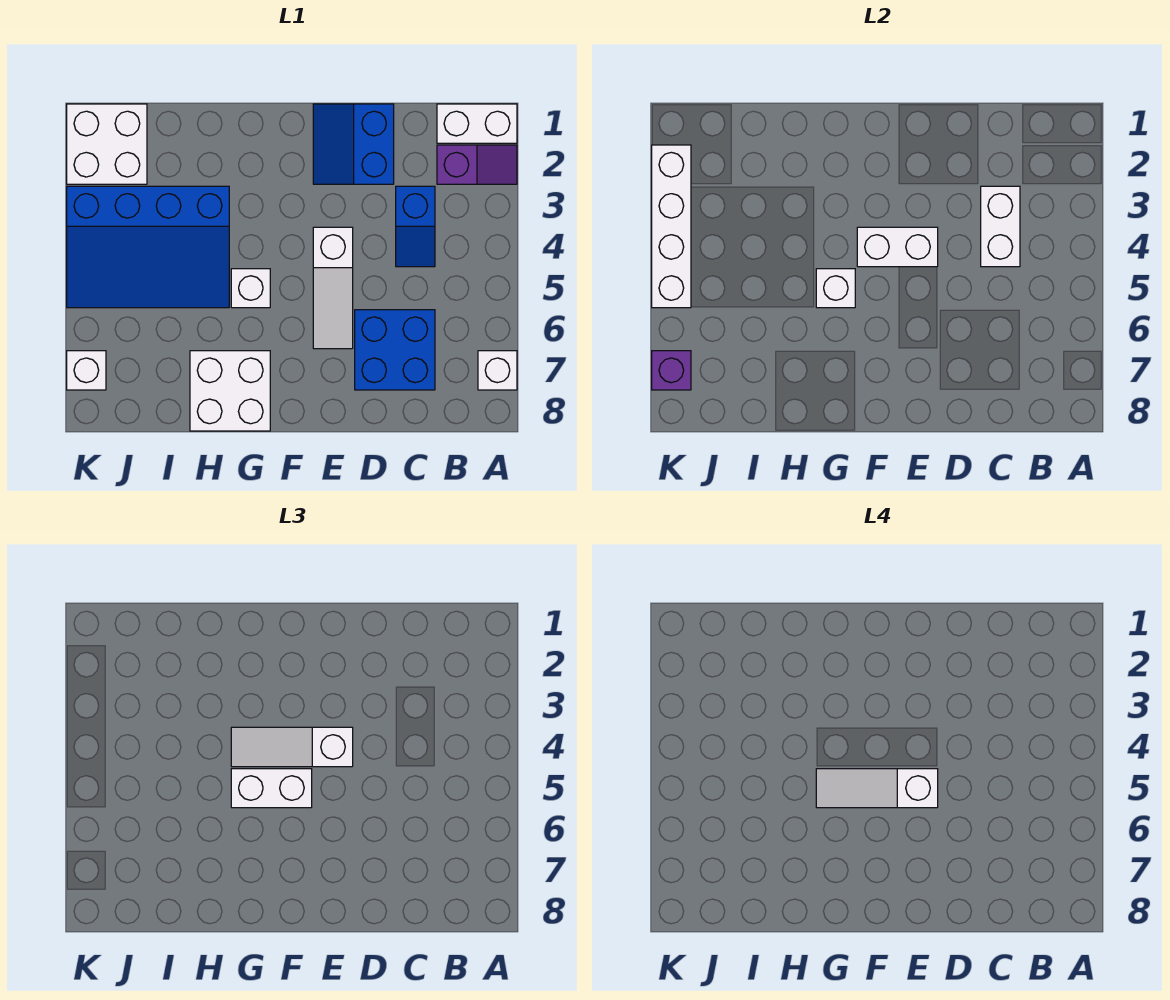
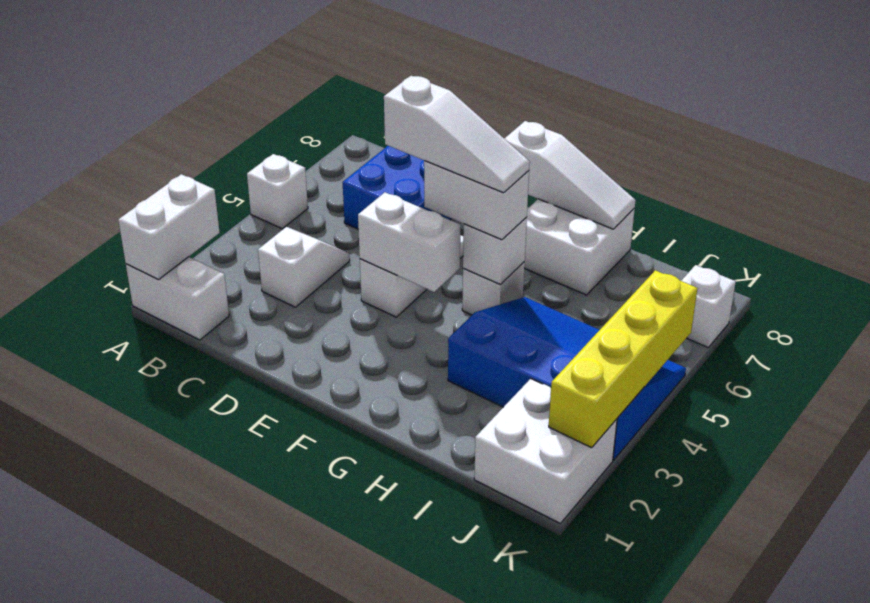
purple 1x2 slope [437,145,517,184] -> none
white 1x1 brick [478,351,517,390] -> white 1x1 brick moved to [247,154,308,229]
blue 1x2 slope [396,186,435,267] -> white 1x2 slope [258,227,350,307]
white 1x2 brick [981,186,1020,267] -> white 1x2 brick moved to [118,174,220,280]
blue 2x2 slope [313,104,394,184] -> none
white 1x3 slope [231,727,353,767] -> white 1x3 slope moved to [504,121,636,229]
white 1x4 brick [652,145,691,308] -> yellow 1x4 brick [549,270,698,448]
purple 1x1 brick [652,351,691,390] -> none

